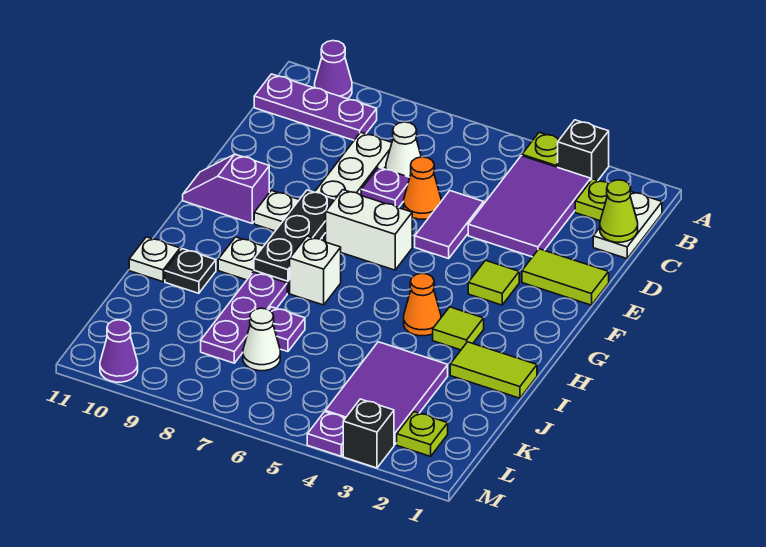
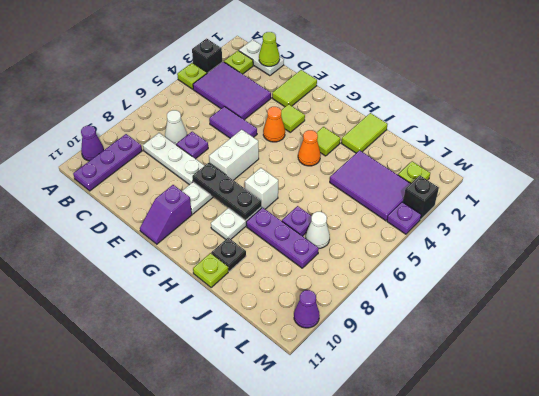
orange 1x1 cone [404,157,441,219] -> orange 1x1 cone moved to [263,107,285,142]
white 1x1 plate [129,237,180,282] -> lime 1x1 plate [193,253,228,287]

